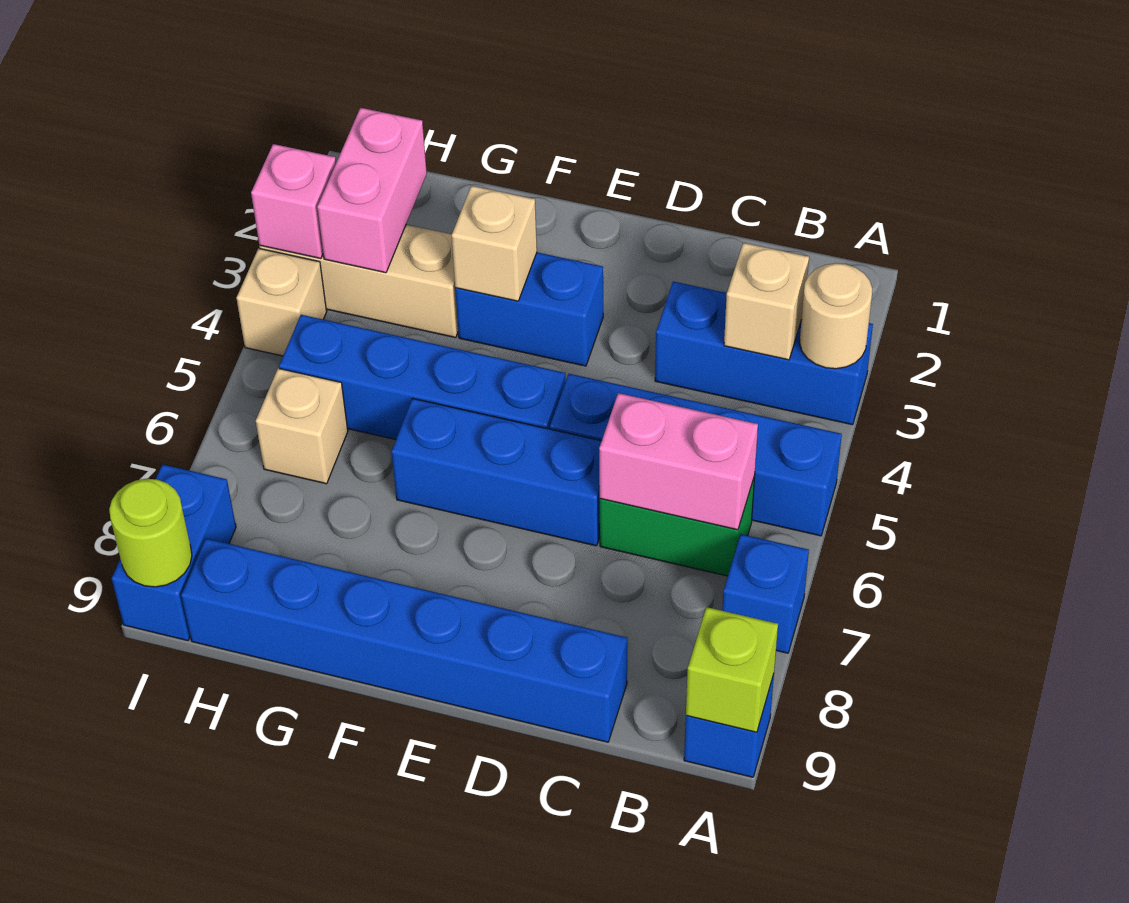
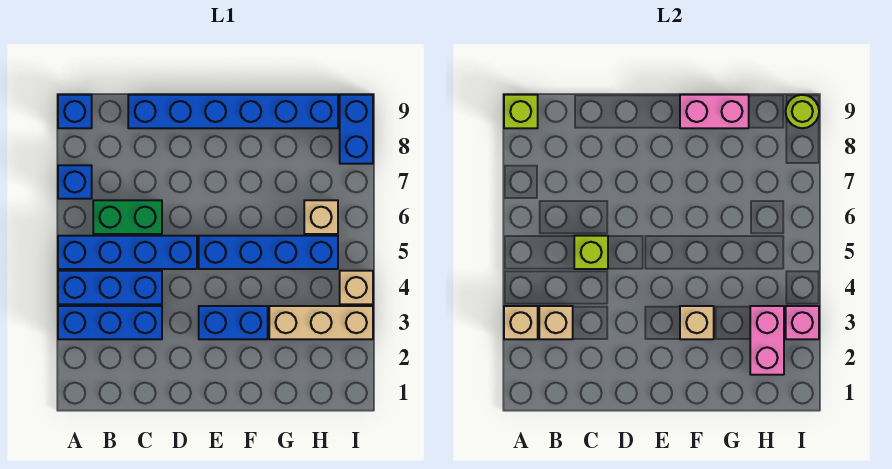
tan 1x1 round brick [800,263,872,369] -> tan 1x1 brick [504,306,538,339]
pink 1x2 brick [599,393,758,530] -> pink 1x2 brick moved to [680,95,749,128]
none -> lime 1x1 brick [574,236,608,269]
blue 1x3 brick [391,398,601,546] -> blue 1x3 brick moved to [58,271,162,304]

